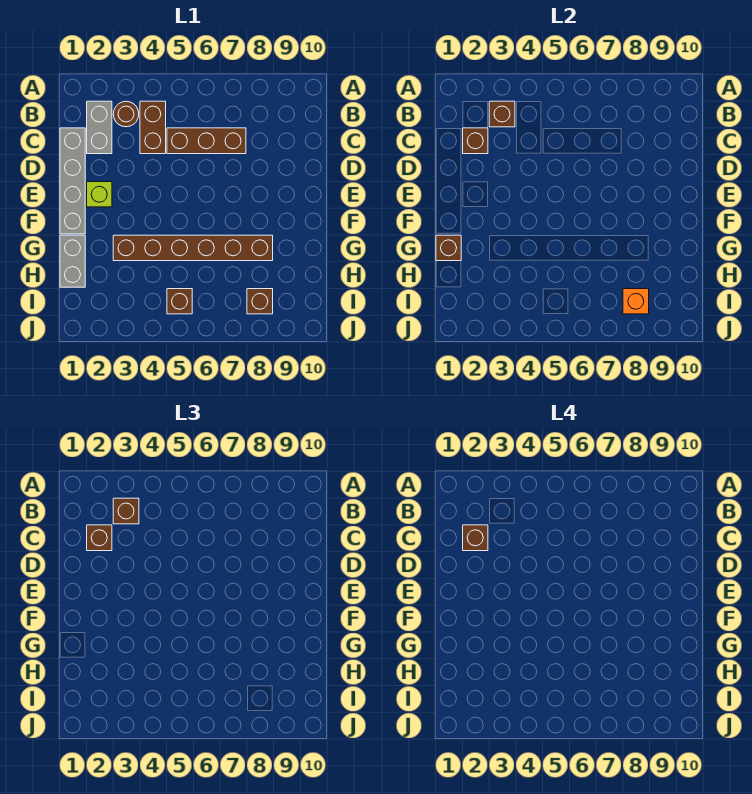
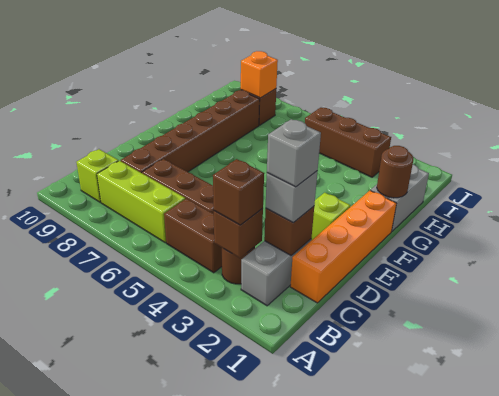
brown 1x2 brick [140,101,166,154] -> brown 1x2 brick turned to [164,199,222,273]
none -> lime 1x3 brick [97,161,185,242]
none -> lime 1x1 brick [76,149,119,202]
grey 1x4 brick [60,128,85,234] -> orange 1x4 brick [290,190,397,303]
brown 1x1 brick [87,525,112,551] -> grey 1x1 brick [266,171,317,223]
brown 1x1 brick [463,525,488,551] -> grey 1x1 brick [267,119,321,187]
brown 1x1 brick [436,235,461,261] -> brown 1x1 round brick [377,146,413,198]
brown 1x6 brick [113,235,273,261] -> brown 1x6 brick turned to [121,90,260,173]
brown 1x1 brick [167,289,192,314] -> brown 1x3 brick [305,108,391,177]

